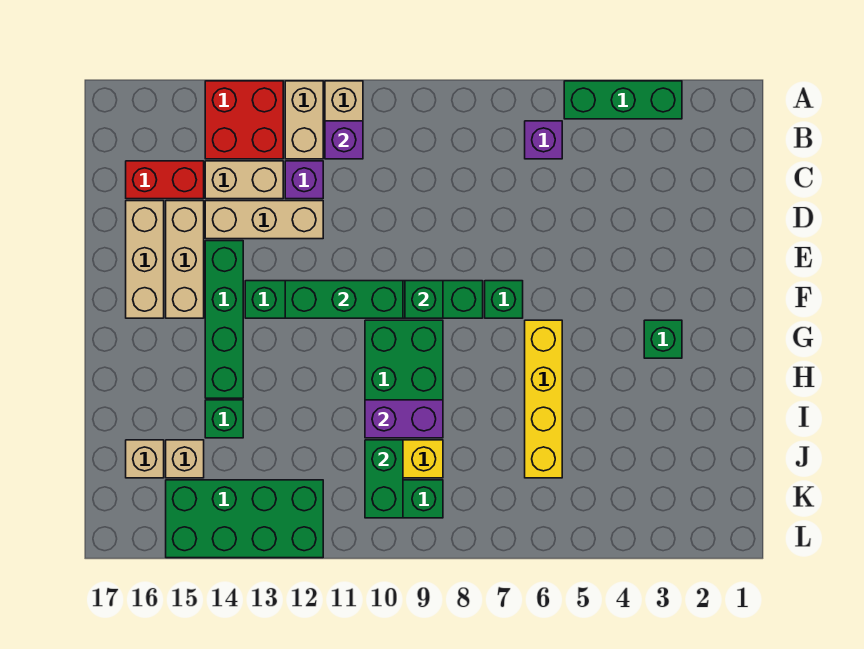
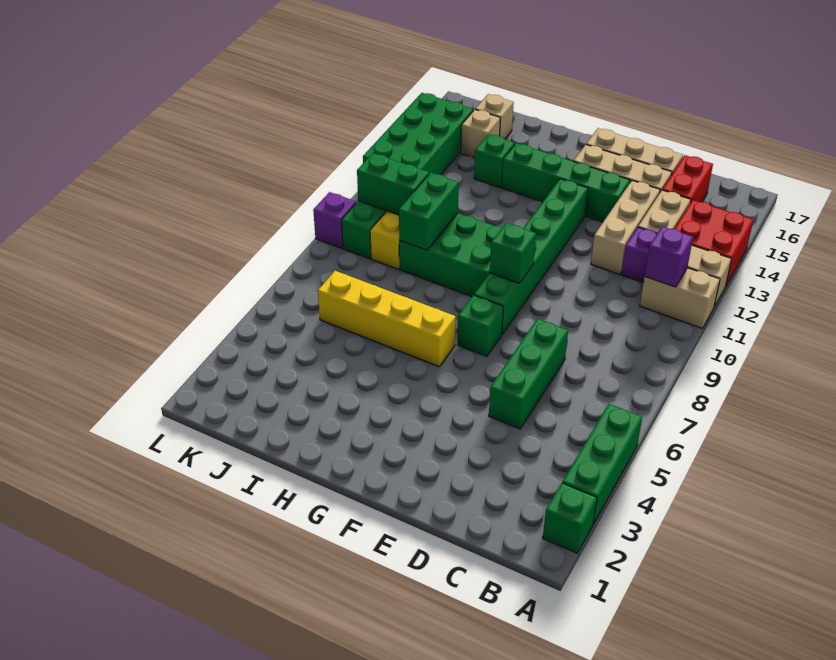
purple 1x1 brick [525,121,562,159] -> purple 1x1 brick moved to [313,192,356,248]
green 1x3 brick [285,281,403,318] -> green 1x3 brick moved to [489,319,568,429]
green 1x1 brick [644,320,682,358] -> green 1x1 brick moved to [543,483,597,553]
purple 1x2 brick [365,400,443,438] -> green 1x2 brick [399,173,459,250]

